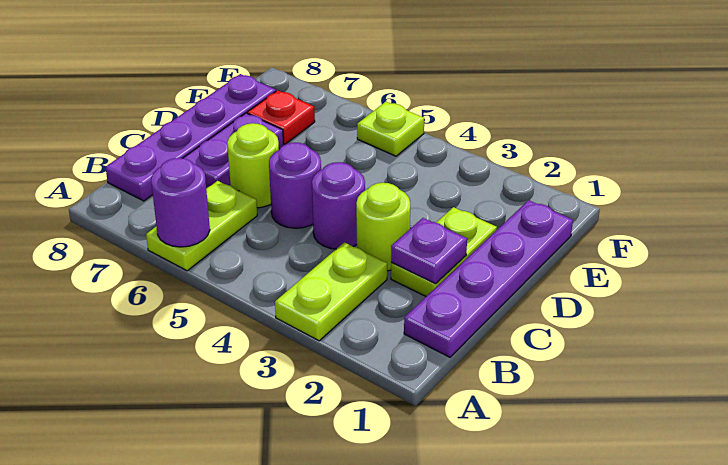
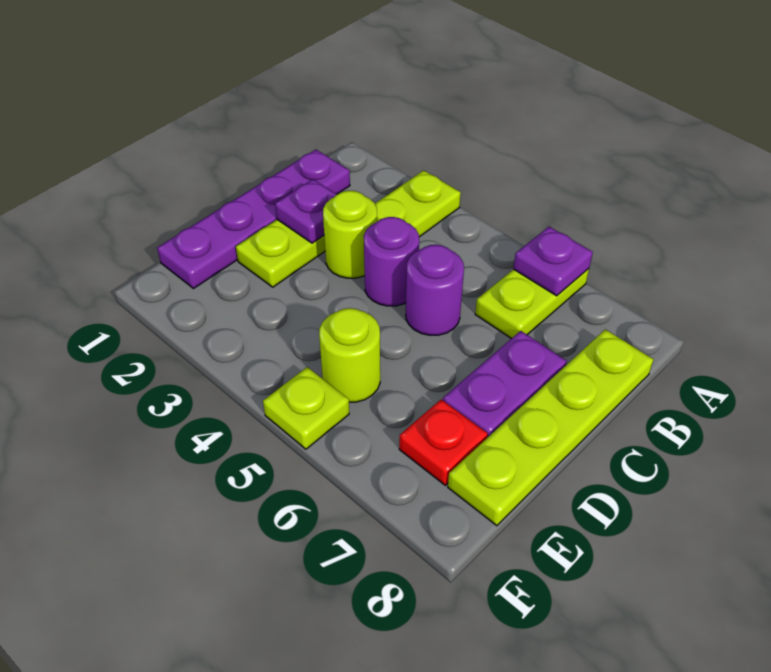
purple 1x1 round brick [151,158,210,247] -> purple 1x1 plate [513,227,593,296]
purple 1x4 plate [106,74,276,201] -> lime 1x4 plate [448,329,654,526]
lime 1x1 round brick [227,123,279,208] -> lime 1x1 round brick moved to [319,308,380,402]

